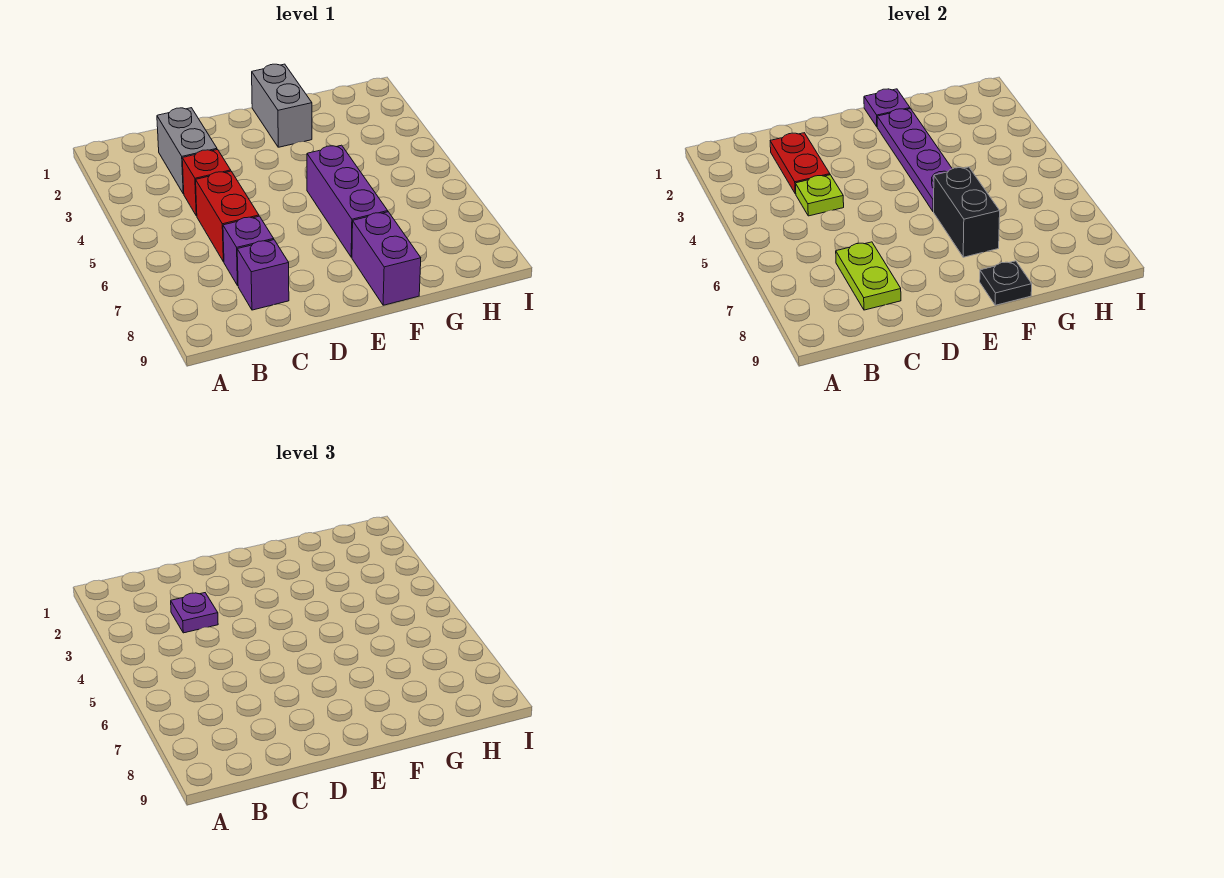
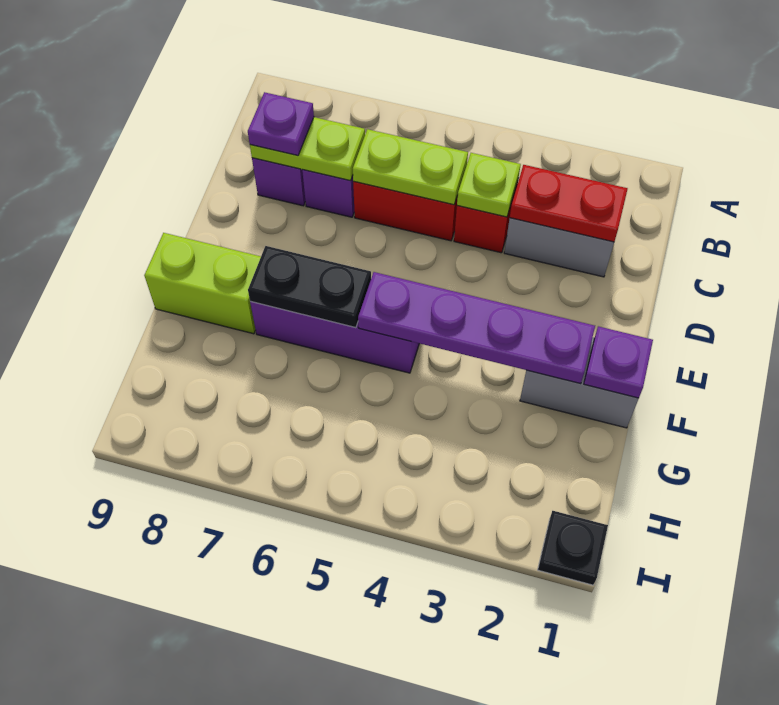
purple 1x1 plate [171,593,218,633] -> purple 1x1 plate moved to [248,92,314,155]
none -> lime 1x2 plate [353,129,468,205]
black 1x2 brick [934,167,1000,257] -> black 1x2 plate [248,246,371,328]
purple 1x2 brick [352,212,421,305] -> lime 1x2 brick [144,233,261,334]
black 1x1 plate [980,261,1032,305] -> black 1x1 plate moved to [538,511,608,585]

